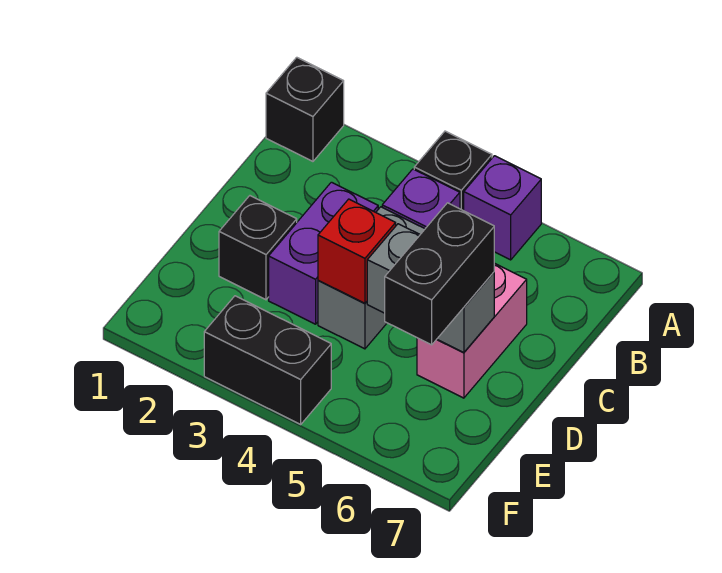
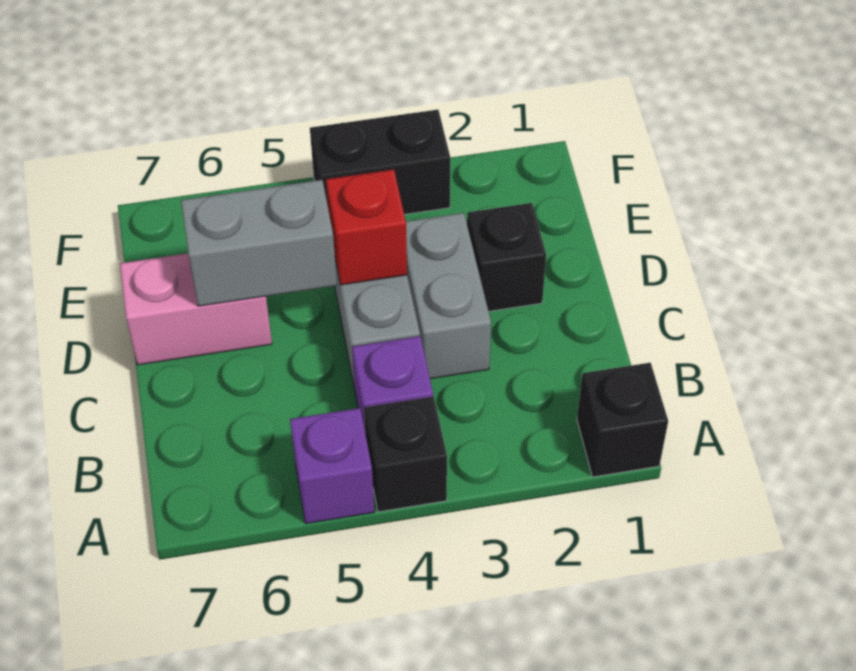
purple 1x2 brick [269,182,378,324] -> grey 1x2 brick [406,213,491,379]
pink 1x2 brick [417,263,527,398] -> pink 1x2 brick turned to [120,253,272,365]
black 1x2 brick [385,203,494,345] -> none

